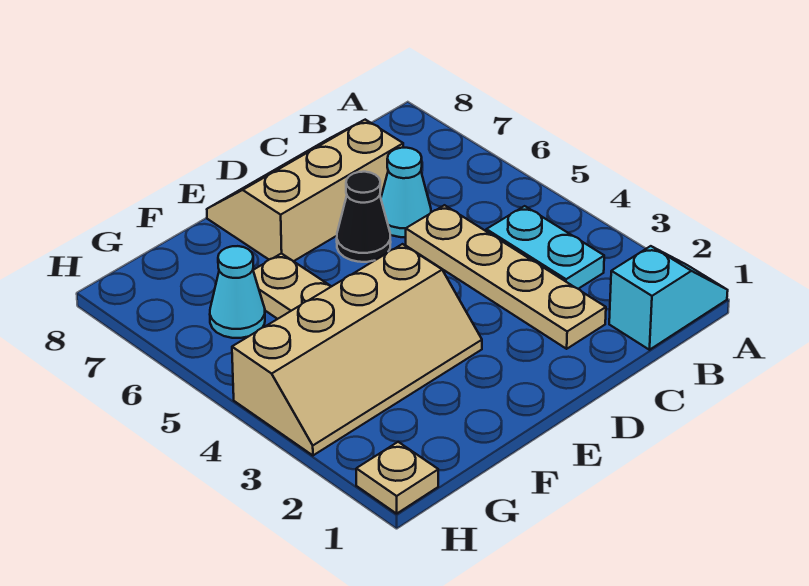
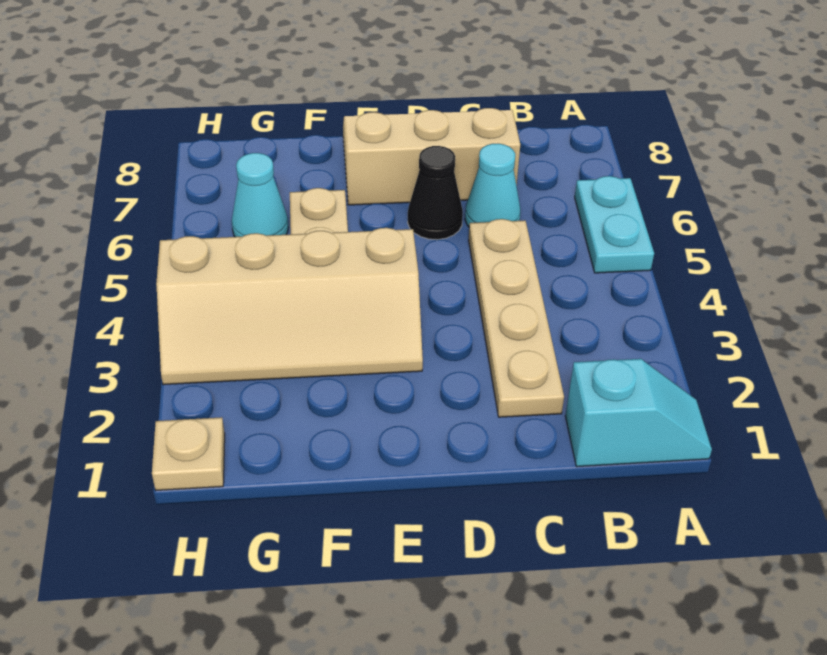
cyan 1x2 plate [486,206,604,289] -> cyan 1x2 plate moved to [575,176,654,273]

